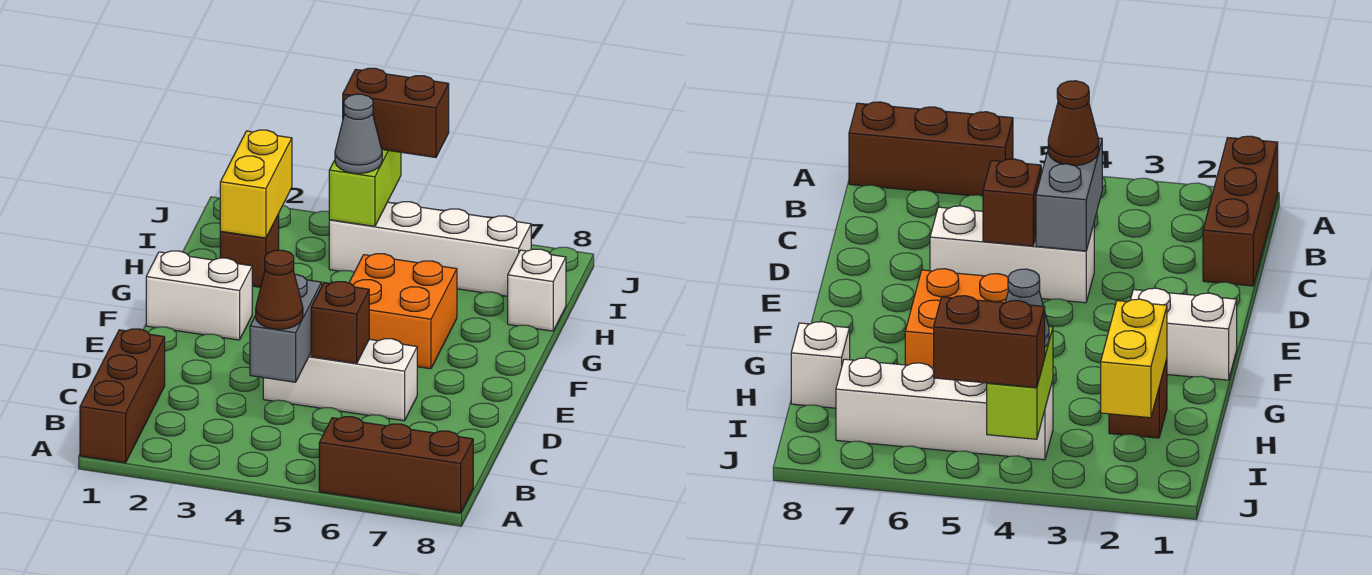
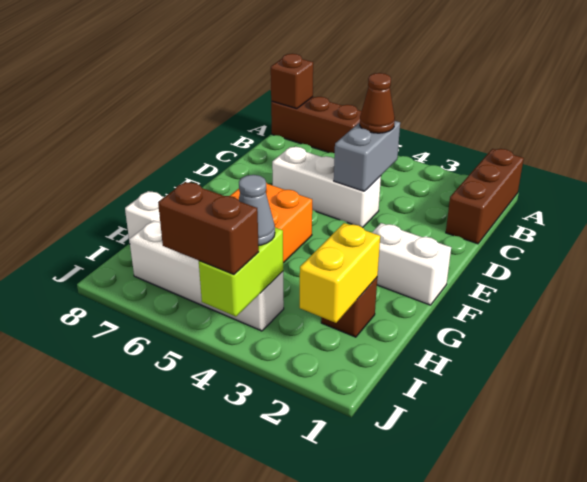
brown 1x1 brick [311,282,369,363] -> brown 1x1 brick moved to [271,54,313,109]

